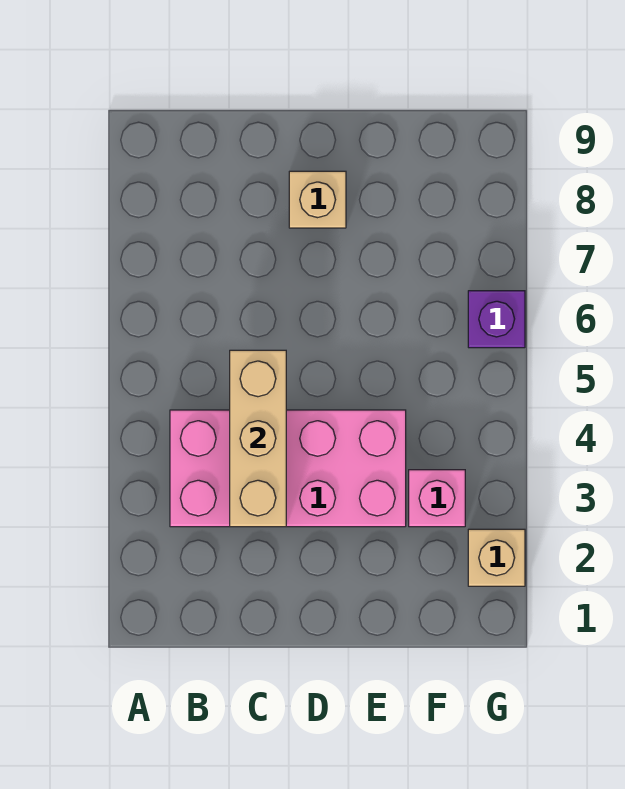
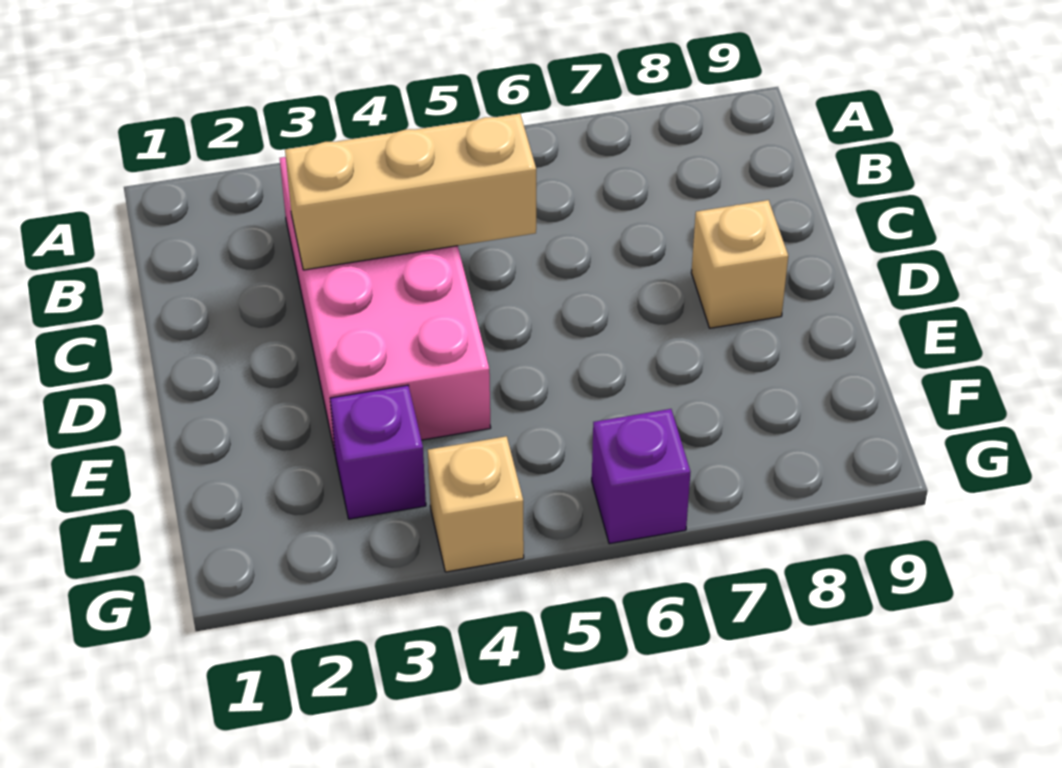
pink 1x1 brick [409,470,465,527] -> purple 1x1 brick [330,385,426,519]
tan 1x1 brick [468,529,525,586] -> tan 1x1 brick moved to [428,436,524,572]

